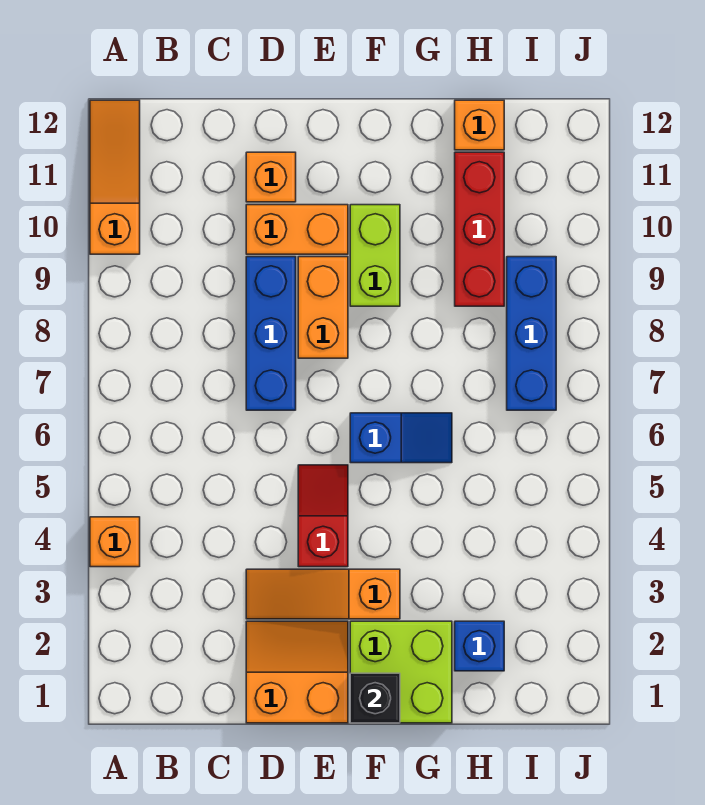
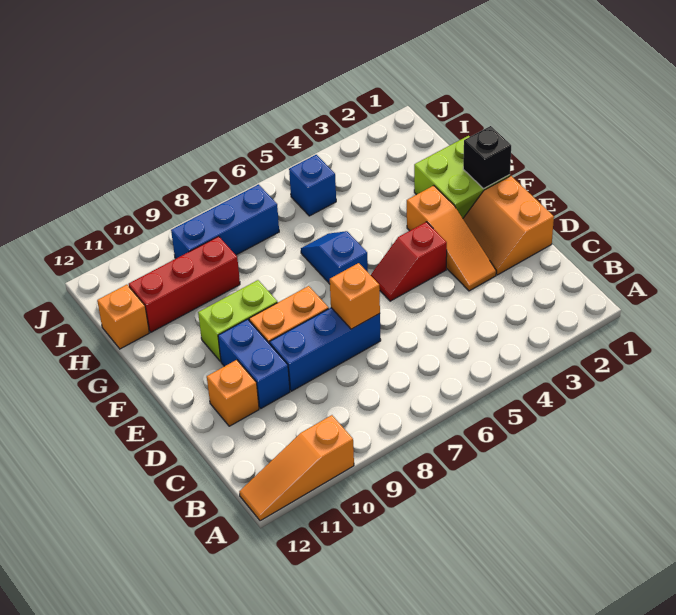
orange 1x1 brick [90,517,140,567] -> orange 1x1 brick moved to [330,263,380,329]
orange 1x2 brick [246,205,348,254] -> blue 1x2 brick [218,319,290,408]
blue 1x1 brick [455,621,504,671] -> blue 1x1 brick moved to [289,155,336,216]

